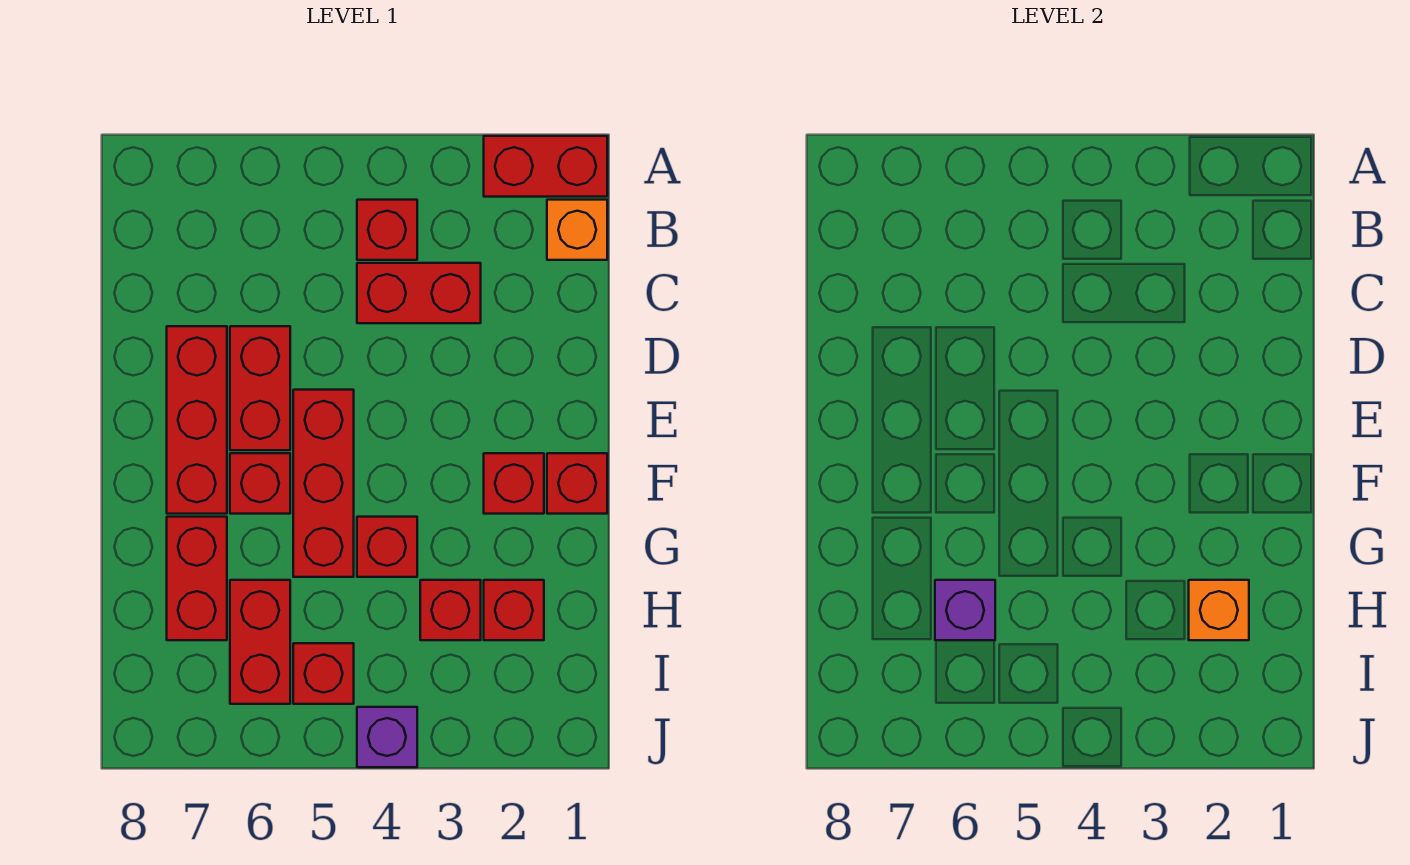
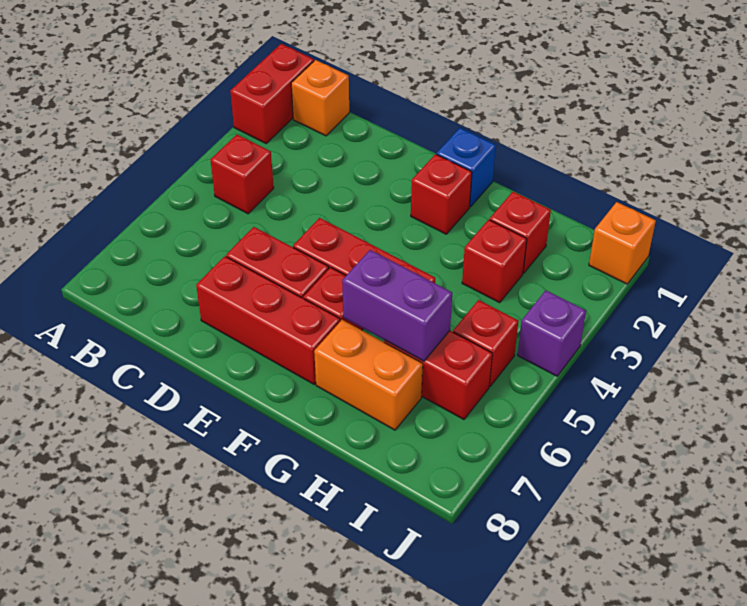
red 1x2 brick [357,263,481,323] -> none
red 1x1 brick [547,453,607,514] -> blue 1x1 brick [437,128,496,207]
red 1x1 brick [357,517,417,577] -> none
red 1x2 brick [167,517,227,640] -> orange 1x2 brick [314,320,423,430]
orange 1x1 brick [1189,580,1249,640] -> orange 1x1 brick moved to [589,202,656,284]
purple 1x1 brick [935,580,995,640] -> purple 1x2 brick [342,250,452,361]

